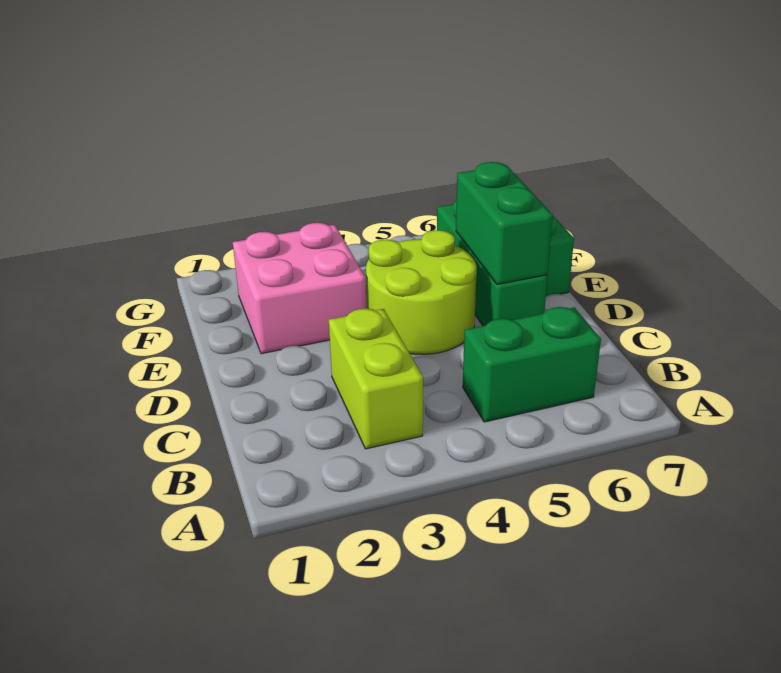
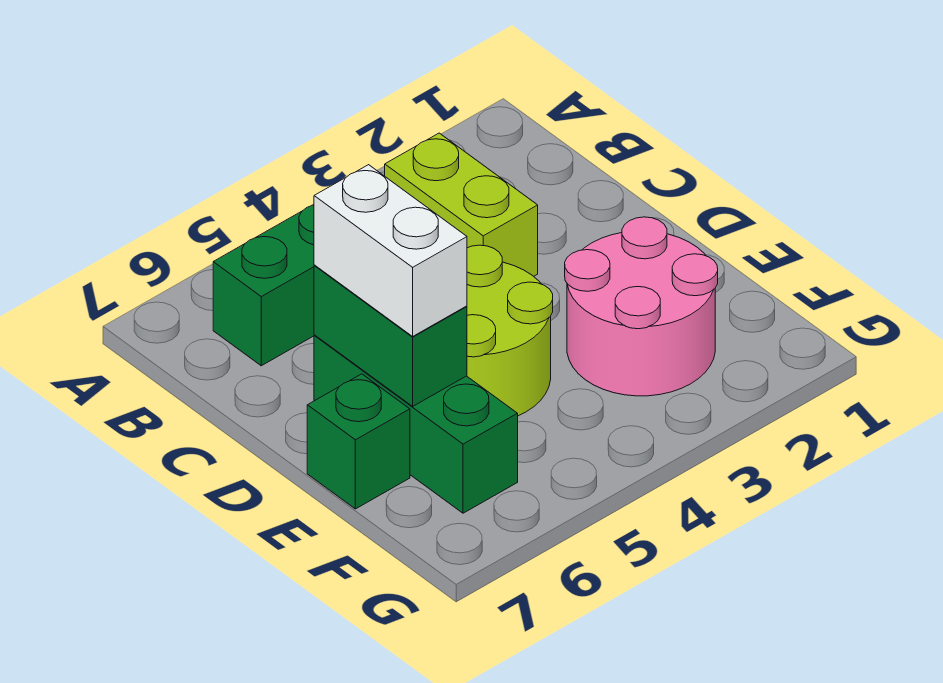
none -> white 1x2 brick [314,165,467,336]
pink 2x2 brick [233,223,366,354] -> pink 2x2 round brick [565,217,718,396]

